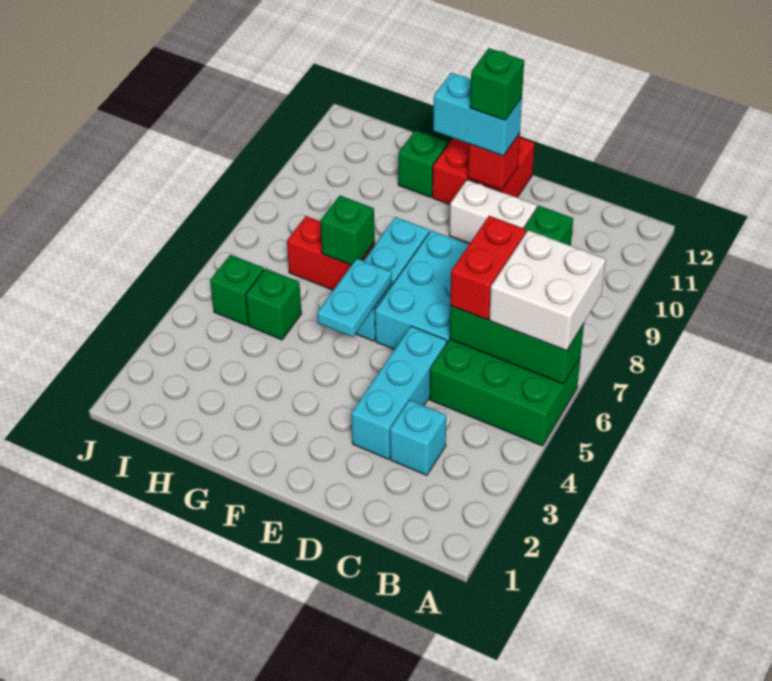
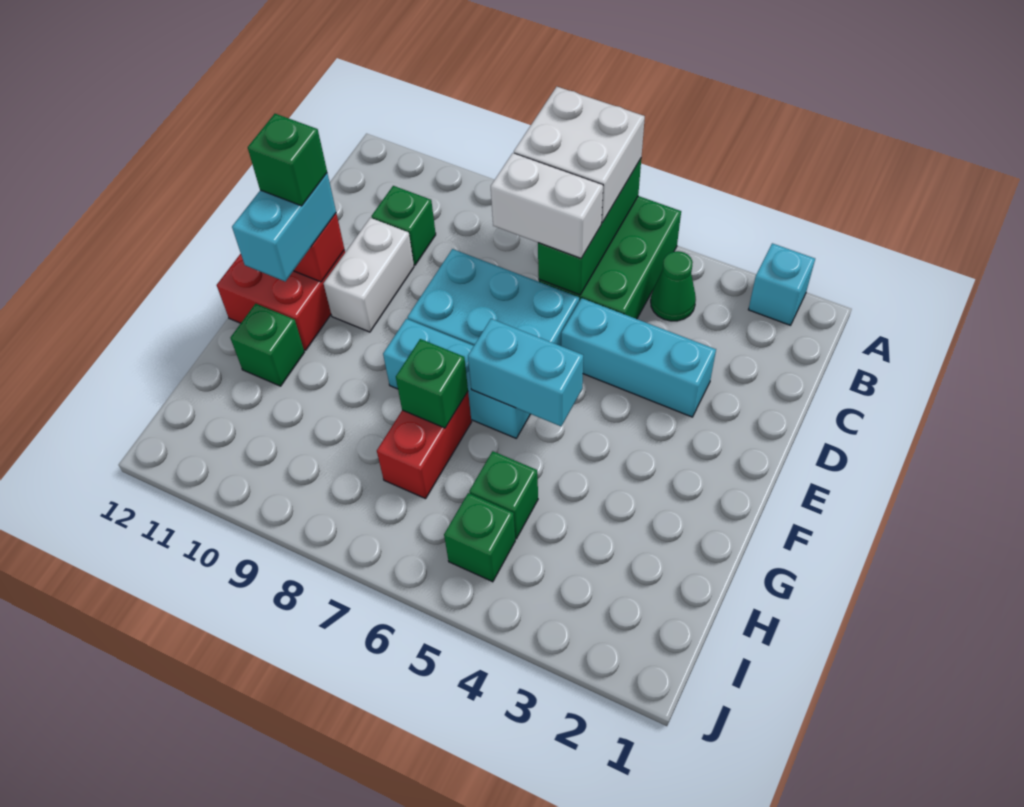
none -> green 1x1 cone [651,251,696,321]
cyan 1x1 brick [390,400,446,475] -> cyan 1x1 brick moved to [748,243,815,325]
red 1x2 brick [450,216,526,320] -> white 1x2 brick [491,153,603,258]
cyan 1x2 plate [317,259,392,337] -> cyan 1x2 brick [468,319,583,426]

